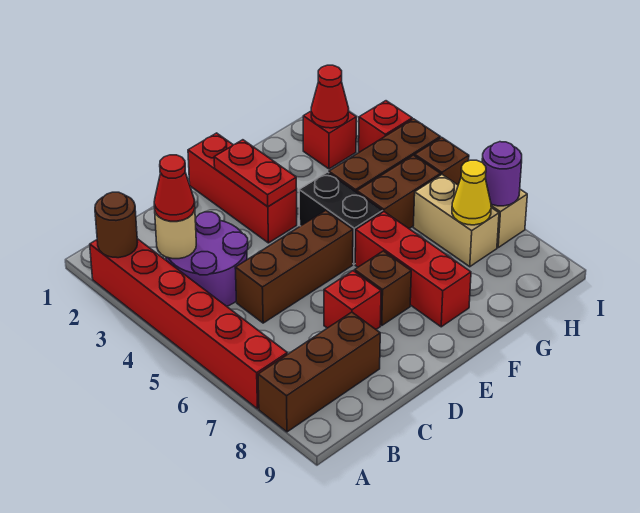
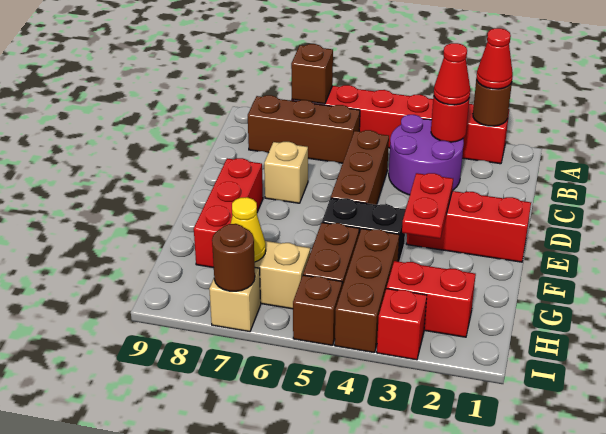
brown 1x3 brick [258,312,380,432] -> brown 1x3 brick turned to [248,95,360,163]
tan 1x1 round brick [155,209,196,259] -> red 1x1 round brick [431,96,469,142]
red 1x1 brick [324,271,381,329] -> tan 1x1 brick [264,142,308,203]
red 1x2 plate [214,140,297,207] -> red 1x2 plate turned to [402,173,453,239]
brown 1x1 brick [355,251,411,325] -> brown 1x1 brick moved to [291,44,333,104]
red 1x3 brick [355,212,471,327] -> red 1x3 brick turned to [194,158,263,268]
red 1x1 brick [303,111,356,169] -> red 1x2 brick [387,261,476,337]
red 1x1 cone [311,65,349,128] -> red 1x1 cone moved to [477,28,513,89]
purple 1x1 round brick [482,142,522,206] -> brown 1x1 round brick [212,224,255,291]

